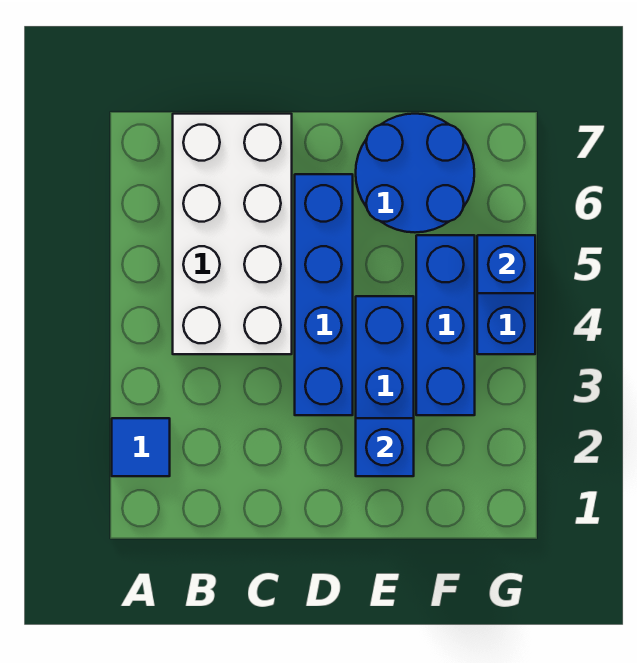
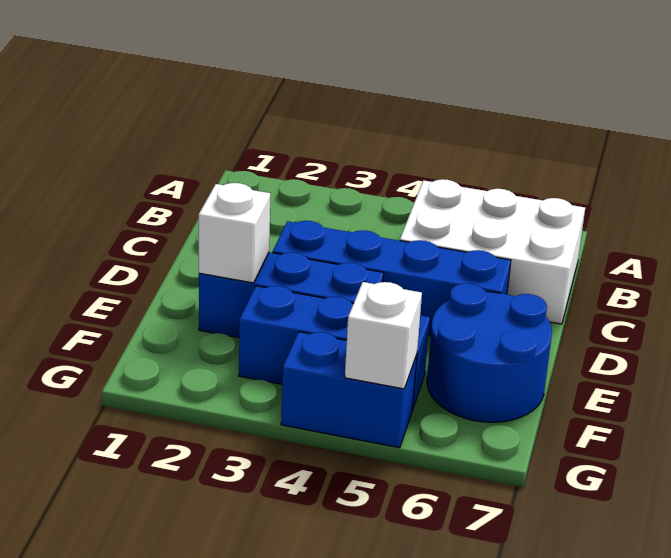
blue 1x1 tile [112,418,170,476] -> none
white 2x4 brick [173,114,292,354] -> white 2x3 brick [400,179,585,324]
blue 1x1 brick [356,418,414,476] -> white 1x1 brick [199,183,271,283]
blue 1x1 brick [477,235,535,293] -> white 1x1 brick [345,282,422,389]

